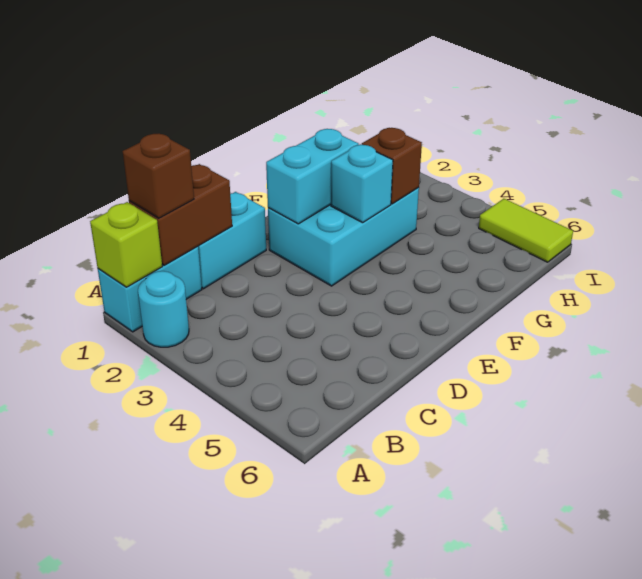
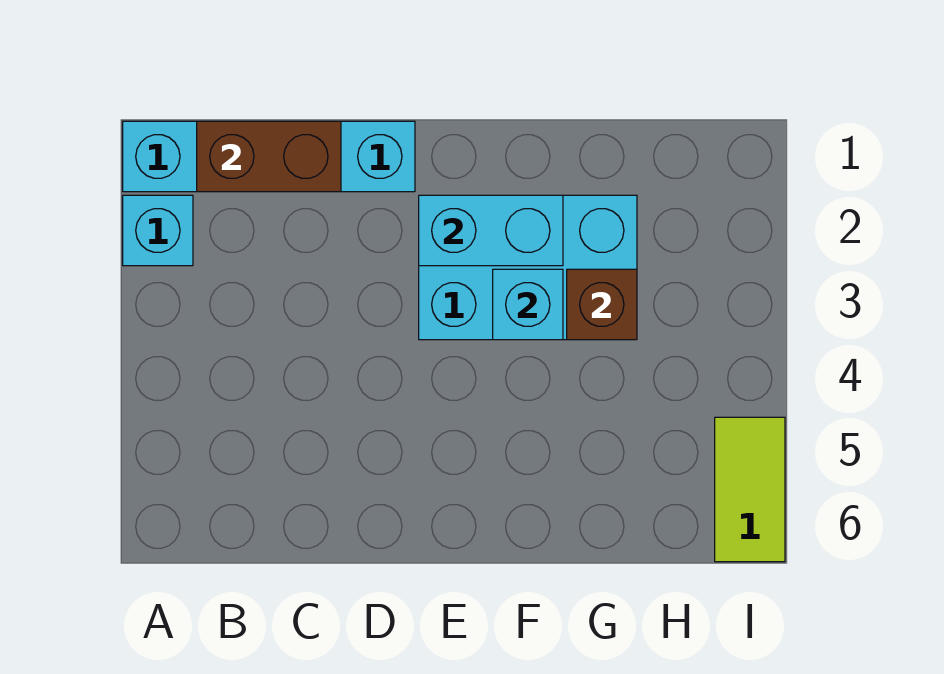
lime 1x1 brick [90,202,162,287] -> none
cyan 1x1 round brick [138,271,189,347] -> cyan 1x1 brick [123,195,193,266]
brown 1x1 brick [122,134,194,218] -> none

